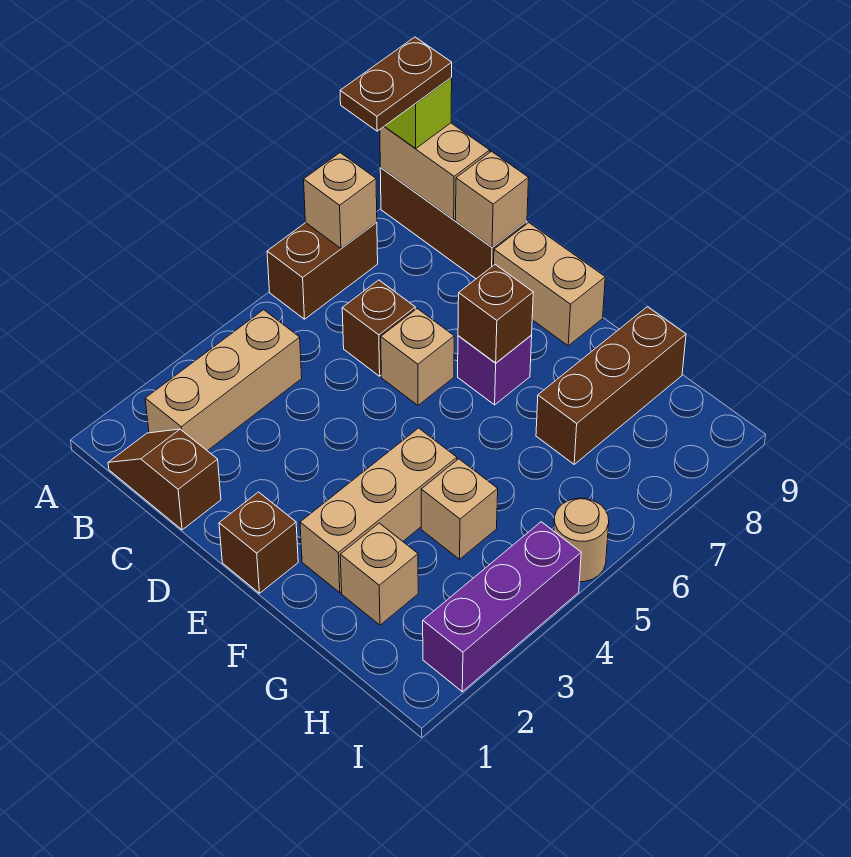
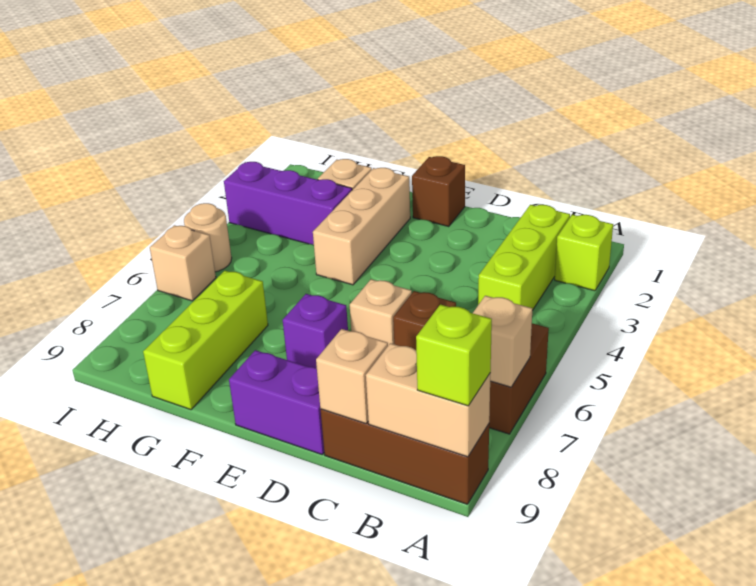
none -> lime 1x1 brick [555,215,613,291]
brown 1x2 plate [340,37,452,131] -> none
brown 1x2 slope [108,429,221,530] -> none
tan 1x3 brick [145,310,302,451] -> lime 1x3 brick [478,205,570,310]
tan 1x2 brick [494,223,605,346] -> purple 1x2 brick [229,350,324,454]
brown 1x1 brick [458,265,533,363] -> none
tan 1x1 brick [421,459,498,559] -> tan 1x1 brick moved to [150,225,216,301]
brown 1x3 brick [536,307,686,464] -> lime 1x3 brick [143,271,268,410]
purple 1x3 brick [423,522,581,692] -> purple 1x3 brick turned to [224,162,352,245]

